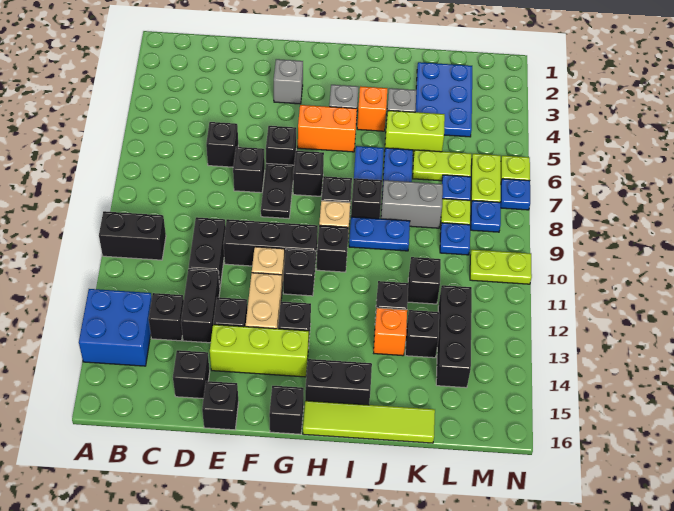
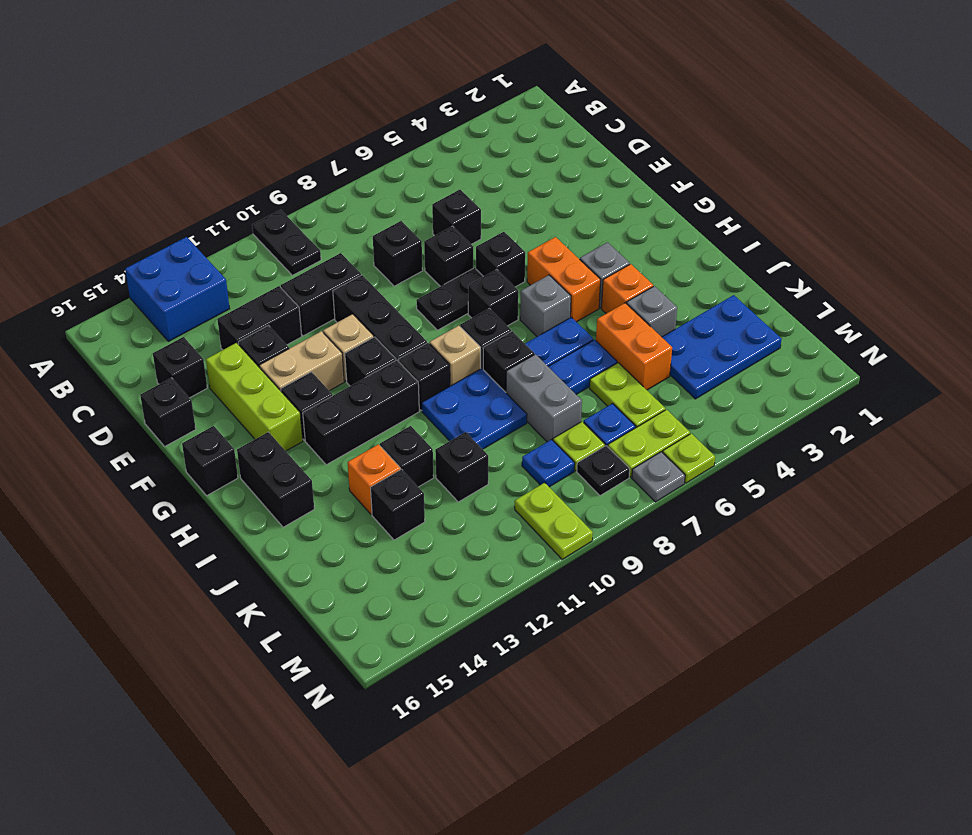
black 1x2 brick [99,211,166,260] -> black 1x2 plate [252,210,321,275]
black 1x1 brick [149,293,184,341] -> black 1x1 brick moved to [373,221,423,286]
grey 1x1 brick [274,59,303,104] -> grey 1x1 brick moved to [520,275,571,336]
lime 1x4 tile [303,401,435,443] -> none
blue 1x2 plate [349,217,410,251] -> blue 2x2 plate [422,368,527,449]
lime 1x2 brick [385,111,445,156] -> orange 1x2 brick [596,303,672,390]
black 1x3 brick [436,285,472,388] -> black 1x3 brick moved to [303,360,419,465]
blue 1x1 plate [471,201,501,232] -> black 1x1 plate [577,446,630,496]
blue 1x1 plate [500,179,530,210] -> grey 1x1 plate [632,452,685,502]

